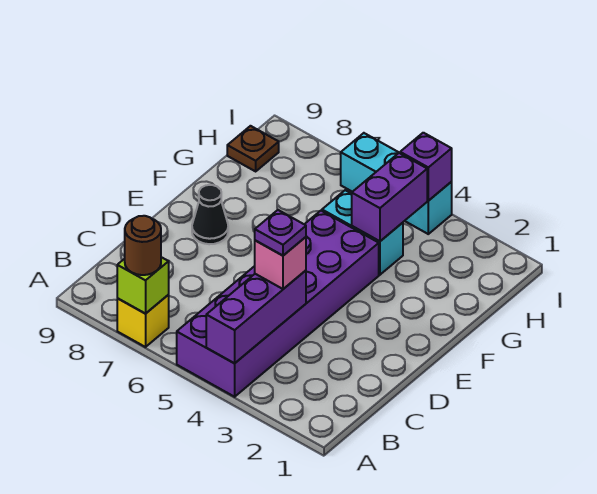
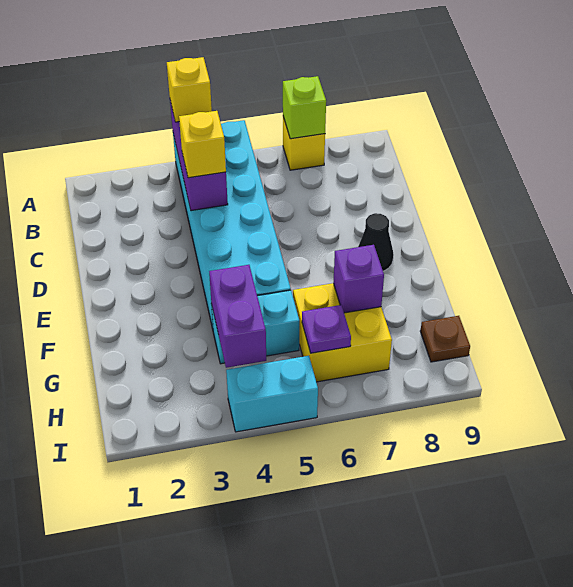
purple 2x6 brick [177,211,379,397] -> cyan 2x6 brick [173,120,291,329]
none -> yellow 1x1 brick [167,57,212,122]
brown 1x1 round brick [125,216,161,275] -> none
pink 1x1 brick [255,237,306,289] -> yellow 1x1 brick [179,111,226,178]
purple 1x1 plate [255,210,306,256] -> purple 1x1 plate moved to [302,305,351,353]
none -> yellow 2x2 brick [293,283,392,382]
cyan 1x3 brick [341,133,452,234] -> cyan 1x2 brick [226,356,318,432]
purple 1x1 brick [400,133,452,201] -> purple 1x1 brick moved to [333,245,384,313]

